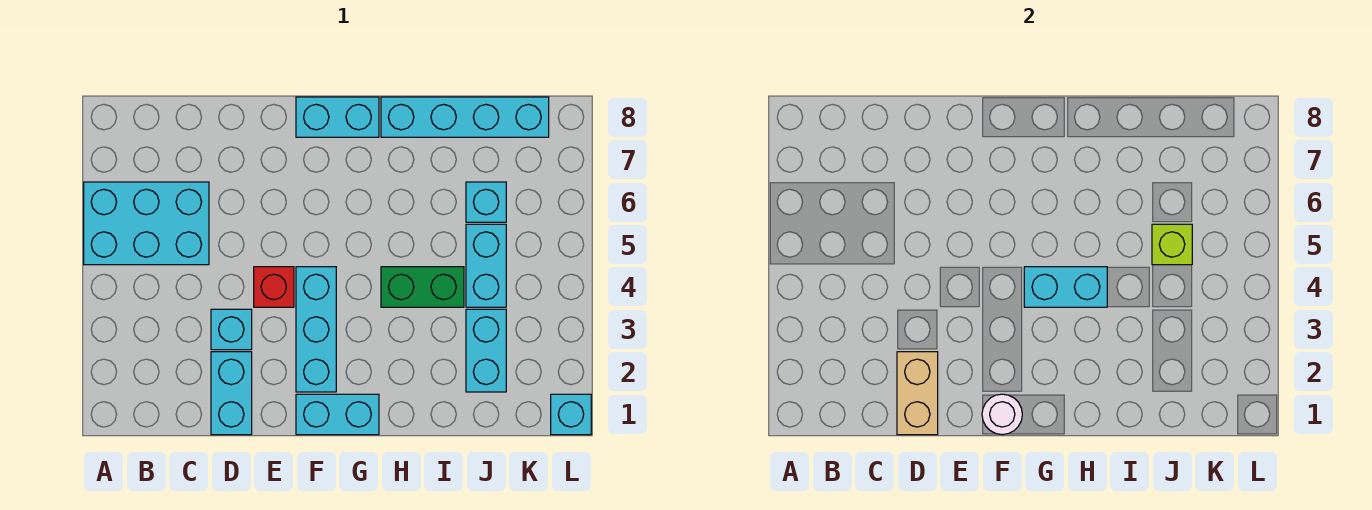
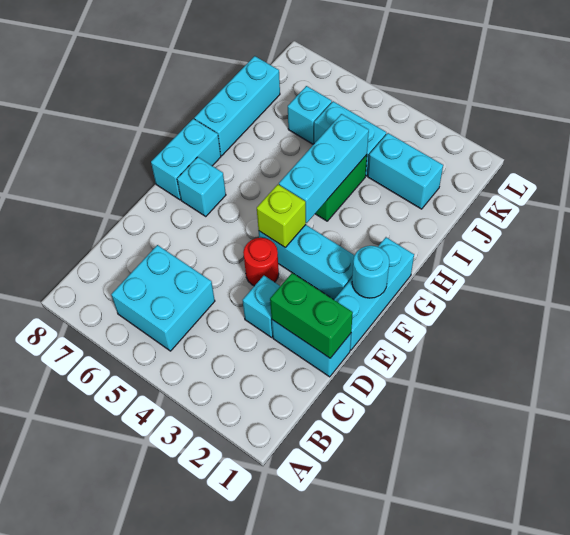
cyan 2x3 brick [84,182,209,265] -> cyan 2x2 brick [111,245,215,351]
tan 1x2 brick [897,352,938,435] -> green 1x2 brick [270,273,353,358]
red 1x1 brick [254,267,294,307] -> red 1x1 round brick [243,238,279,286]
cyan 1x2 brick [296,394,379,435] -> cyan 1x3 brick [334,237,414,350]
white 1x1 round brick [982,394,1022,435] -> cyan 1x1 round brick [352,246,390,298]
cyan 1x2 brick [1024,267,1107,307] -> cyan 1x3 brick [279,114,369,223]
cyan 1x4 brick [381,97,549,137] -> cyan 1x3 brick [194,56,280,156]
lime 1x1 brick [1152,224,1192,265] -> lime 1x1 brick moved to [257,185,306,248]
cyan 1x1 brick [551,394,591,435] -> cyan 1x1 brick moved to [177,157,226,217]

